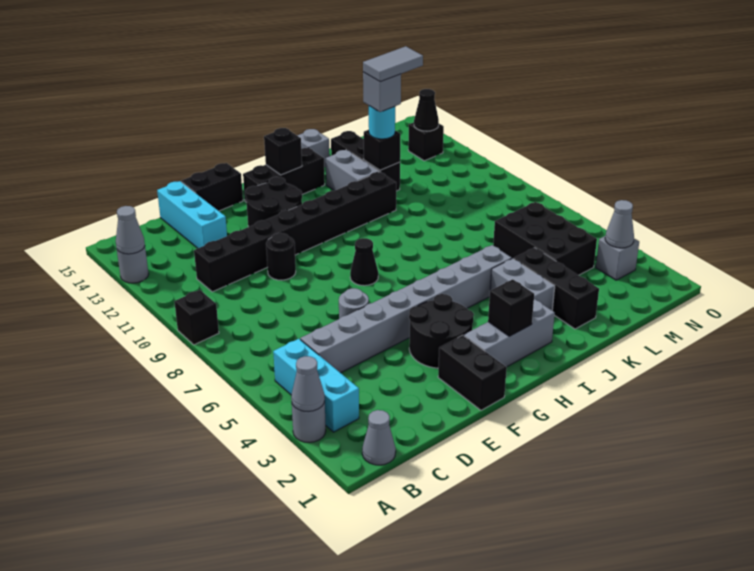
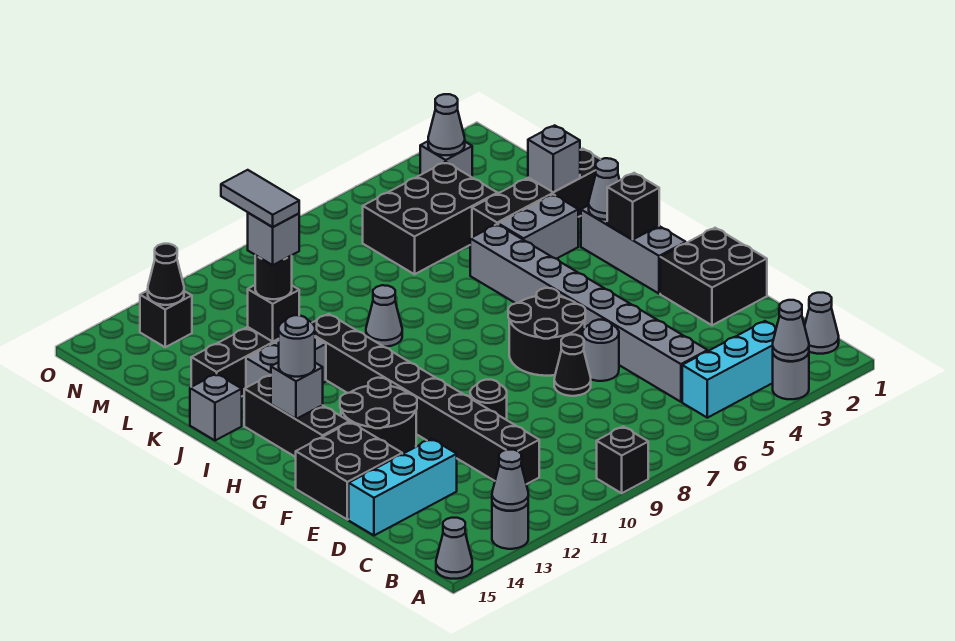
none -> grey 1x1 cone [436,518,472,579]
black 1x2 brick [181,163,243,211] -> black 2x2 brick [296,422,402,520]
black 1x2 brick [438,335,507,410] -> black 2x2 brick [660,228,767,325]
black 2x2 round brick [409,294,474,368] -> black 2x2 round brick moved to [508,288,585,376]
black 1x1 cone [350,238,378,286] -> black 1x1 cone moved to [554,335,591,396]
black 1x1 brick [264,128,302,175] -> grey 1x1 brick [271,362,323,419]
none -> grey 1x1 round brick [279,315,315,377]
none -> grey 1x1 cone [589,158,620,220]
none -> grey 1x1 cone [366,285,402,347]
black 1x3 brick [514,248,599,329] -> black 1x4 brick [472,149,601,237]
none -> grey 1x1 brick [528,125,580,192]
cyan 1x1 round brick [369,106,395,139] -> black 1x1 round brick [255,255,292,299]

